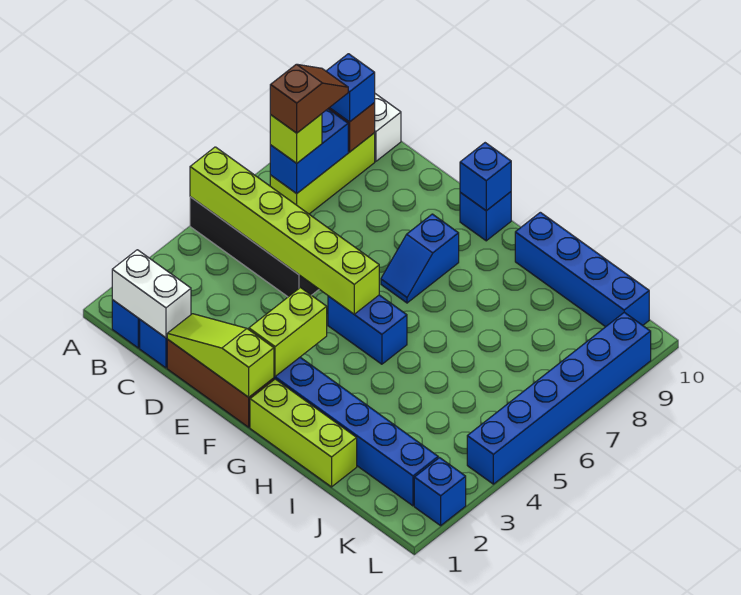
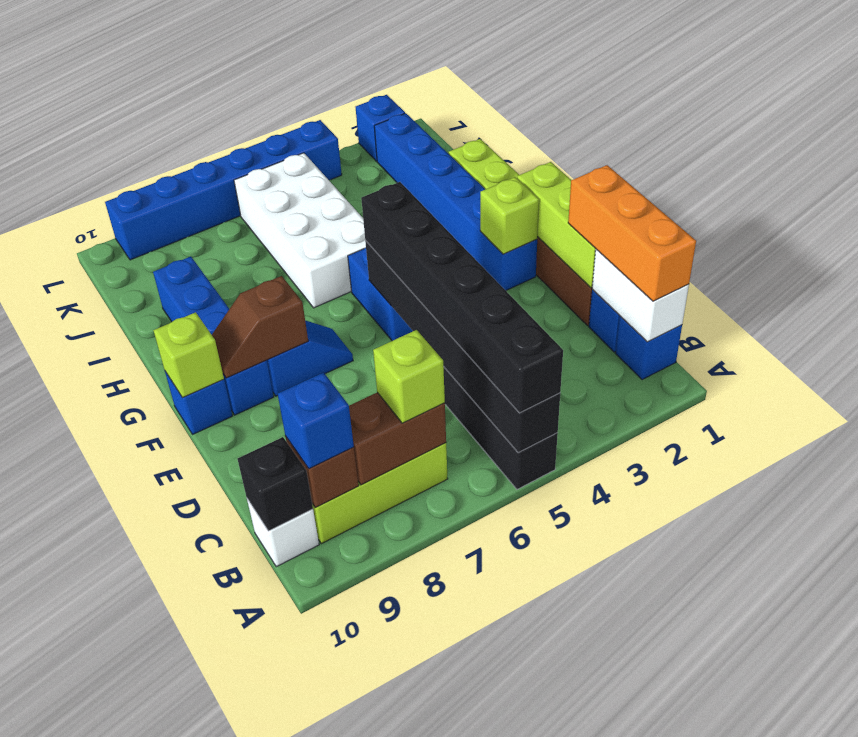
lime 1x6 brick [190,147,379,314] -> black 1x6 brick [365,241,560,453]
none -> black 1x6 brick [361,182,563,413]
none -> orange 1x3 brick [568,165,696,301]
blue 1x2 brick [270,109,348,193] -> brown 1x2 brick [349,392,446,485]
brown 1x2 slope [270,64,348,133] -> brown 1x2 slope moved to [212,276,308,378]
none -> black 1x1 brick [238,437,313,531]
lime 1x3 slope [167,314,274,397] -> lime 1x3 brick [517,162,596,288]
lime 1x2 brick [249,288,327,376] -> lime 1x1 brick [480,177,539,254]
blue 1x1 brick [460,143,511,211] -> lime 1x1 brick [153,312,224,398]
none -> white 2x4 brick [234,153,366,308]
blue 1x4 brick [515,212,649,327] -> blue 1x4 brick moved to [153,257,274,415]

